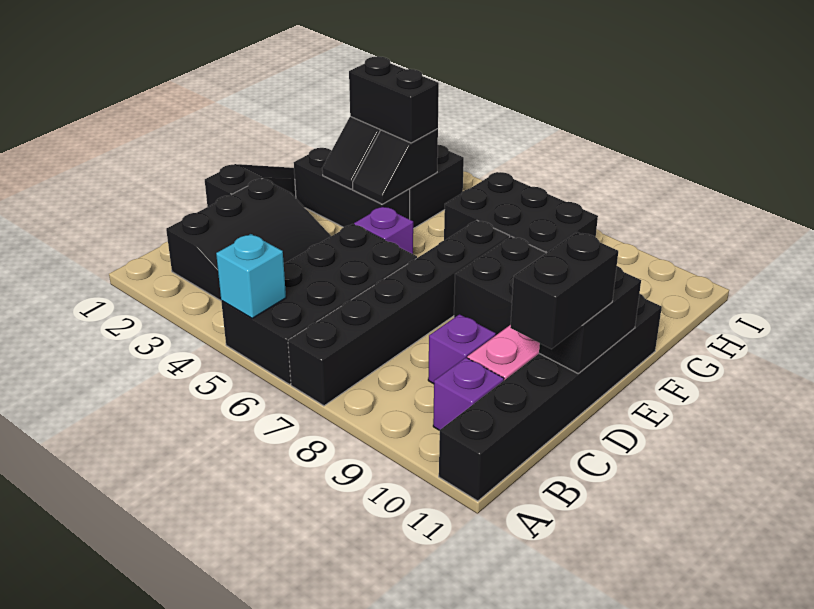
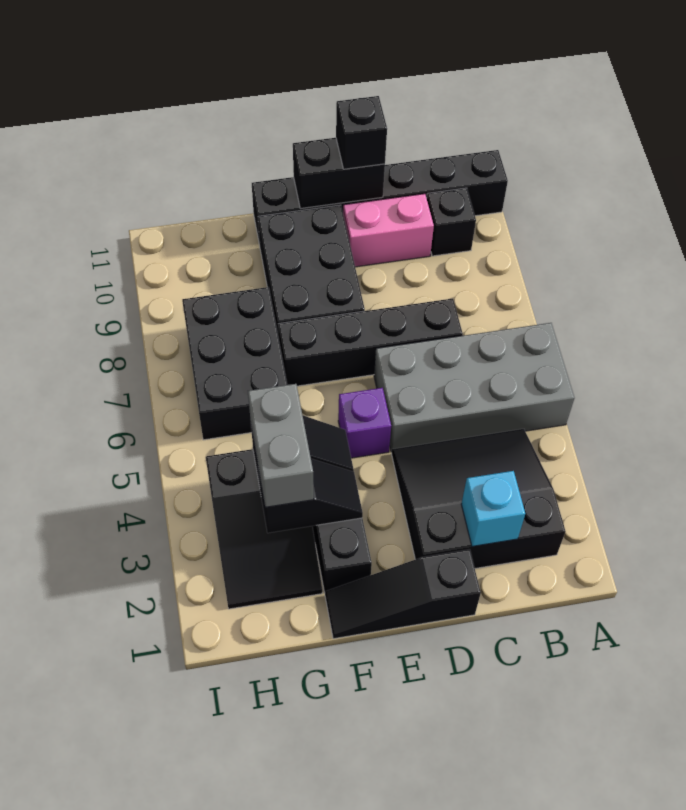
black 2x4 brick [221,224,417,384] -> grey 2x4 brick [374,323,574,452]
cyan 1x1 brick [216,234,286,318] -> cyan 1x1 brick moved to [461,471,525,546]
black 1x6 brick [288,220,510,406] -> black 1x4 brick [278,299,463,386]
purple 1x1 brick [433,357,504,430] -> black 1x1 brick [427,188,476,256]
purple 1x1 brick [428,314,496,384] -> none
black 1x2 brick [510,232,618,349] -> black 1x1 brick [336,96,387,169]
black 1x2 brick [349,56,439,143] -> grey 1x2 brick [248,384,314,507]

